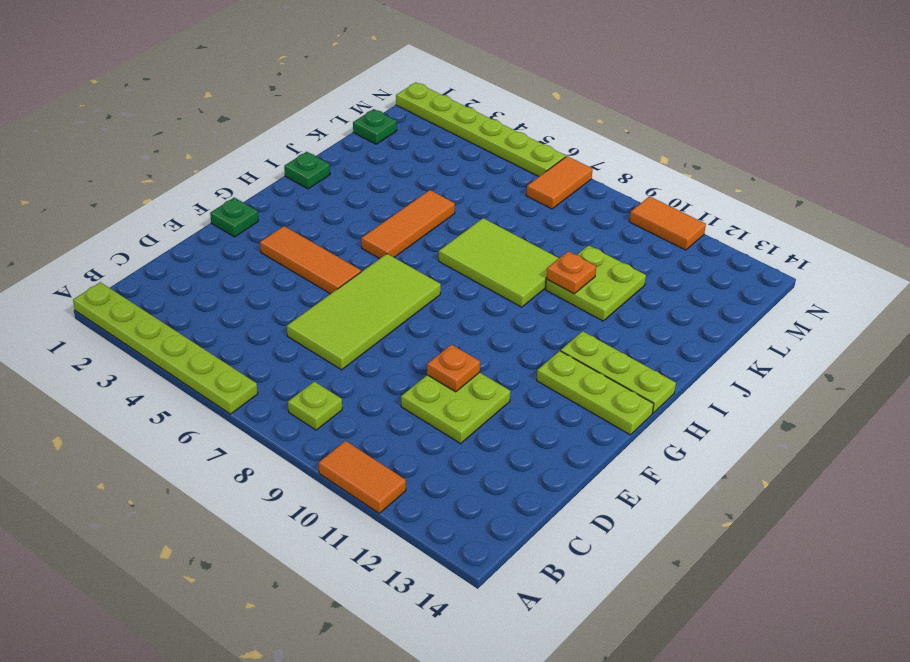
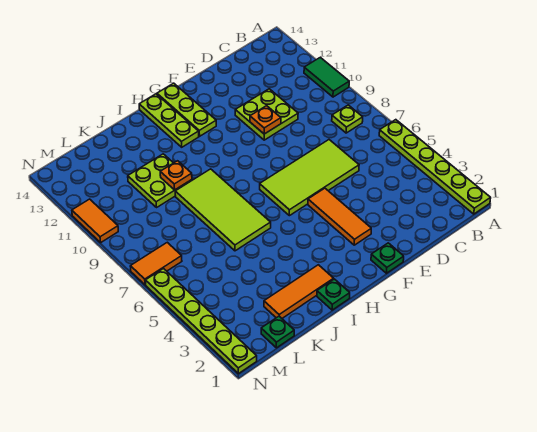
orange 1x2 tile [319,441,406,513] -> green 1x2 tile [304,57,349,97]
orange 1x3 tile [361,190,455,259] -> orange 1x3 tile moved to [264,265,334,318]
lime 2x3 tile [439,218,559,307] -> lime 2x4 tile [175,169,271,251]

